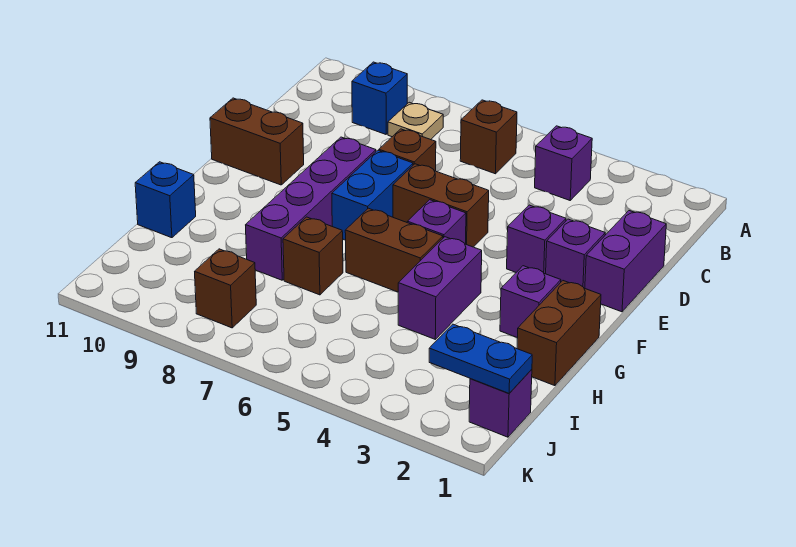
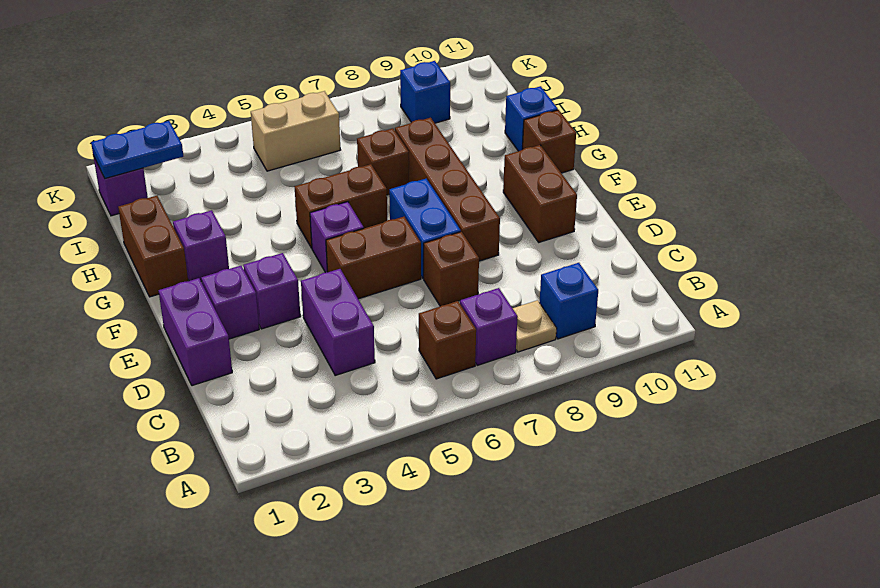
purple 1x1 brick [535,126,592,200] -> purple 1x1 brick moved to [460,288,518,365]
purple 1x4 brick [246,137,376,280] -> brown 1x4 brick [395,118,500,261]
brown 1x2 brick [210,98,304,185] -> brown 1x2 brick turned to [503,145,577,242]
purple 1x2 brick [398,237,482,339] -> purple 1x2 brick moved to [301,269,375,375]
none -> tan 1x2 brick [251,91,340,171]
brown 1x1 brick [195,249,256,328] -> brown 1x1 brick moved to [523,110,576,173]
none -> blue 1x1 brick [400,61,450,123]

